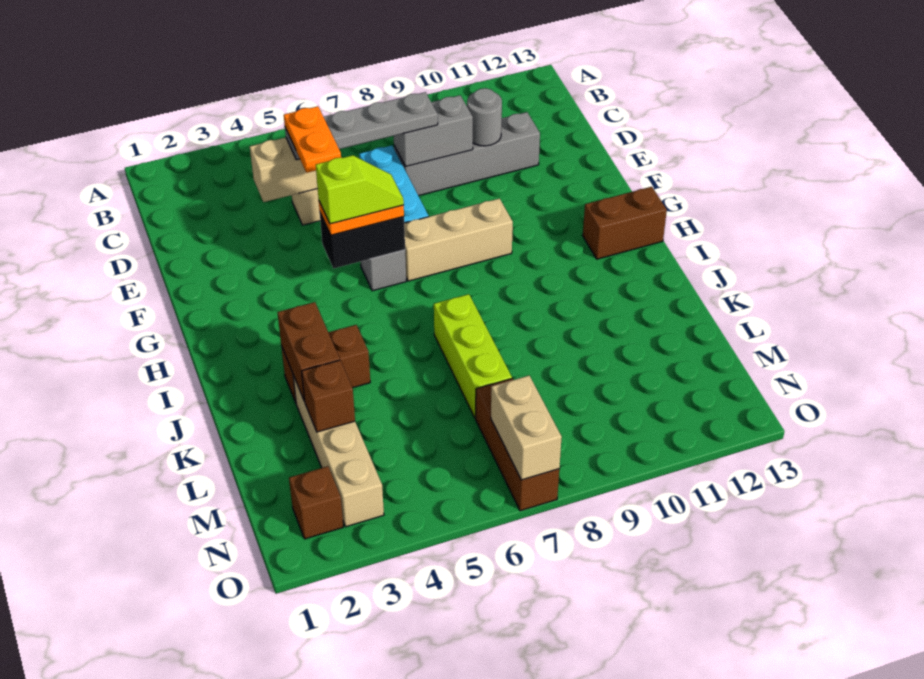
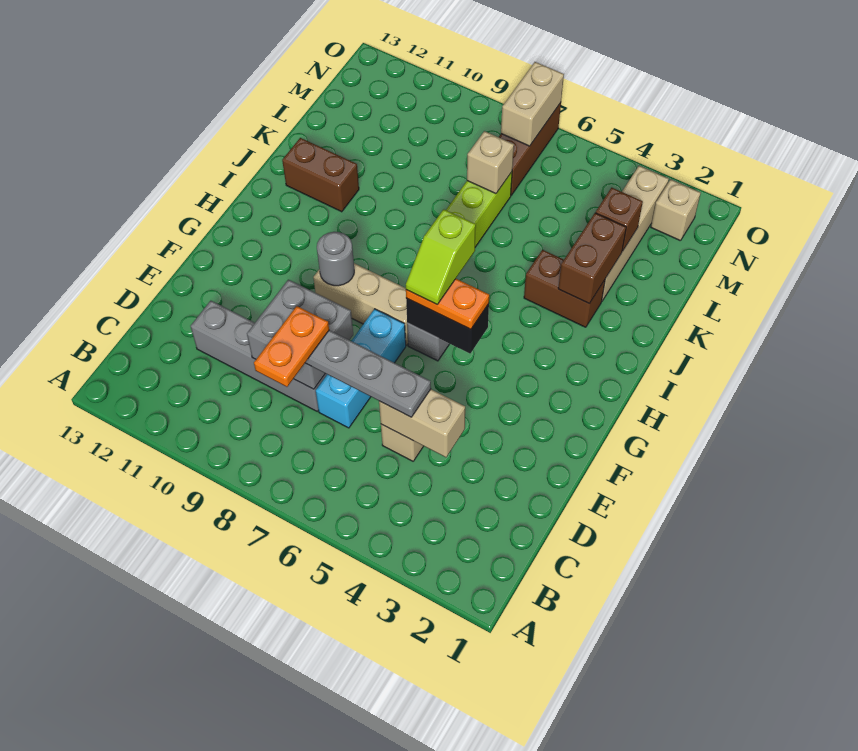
orange 1x2 plate [284,106,341,173] -> orange 1x2 plate moved to [254,306,329,387]
grey 1x2 brick [394,95,473,167] -> grey 2x2 brick [247,280,353,389]
grey 1x1 round brick [467,88,502,146] -> grey 1x1 round brick moved to [317,232,354,286]
lime 1x2 slope [316,155,404,224] -> lime 1x2 slope turned to [406,209,476,305]
brown 1x2 brick [583,187,667,259] -> brown 1x2 brick moved to [282,138,359,212]
none -> tan 1x1 brick [467,131,514,194]
brown 1x1 brick [289,466,343,539] -> tan 1x1 brick [651,179,701,241]

